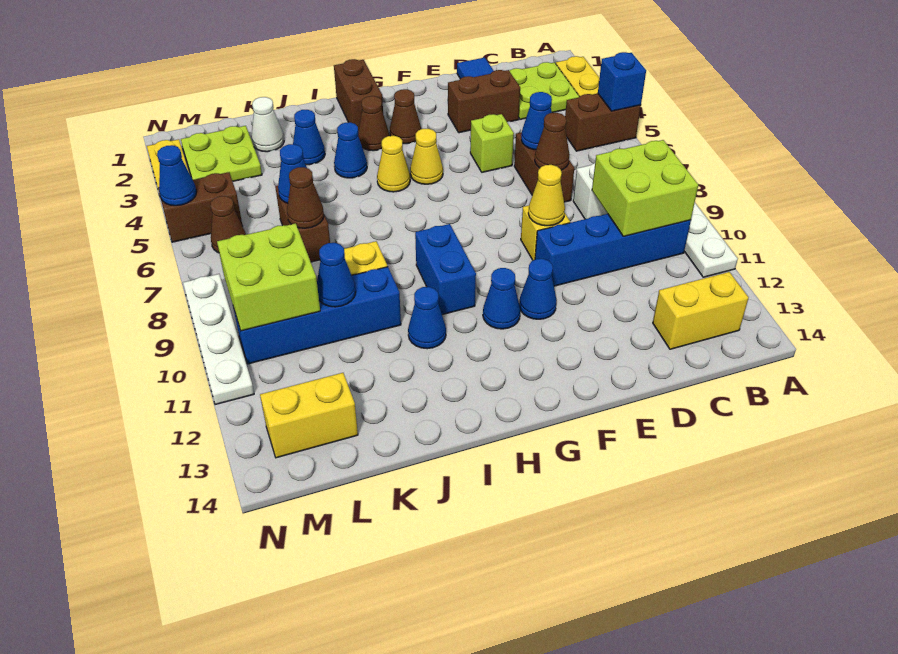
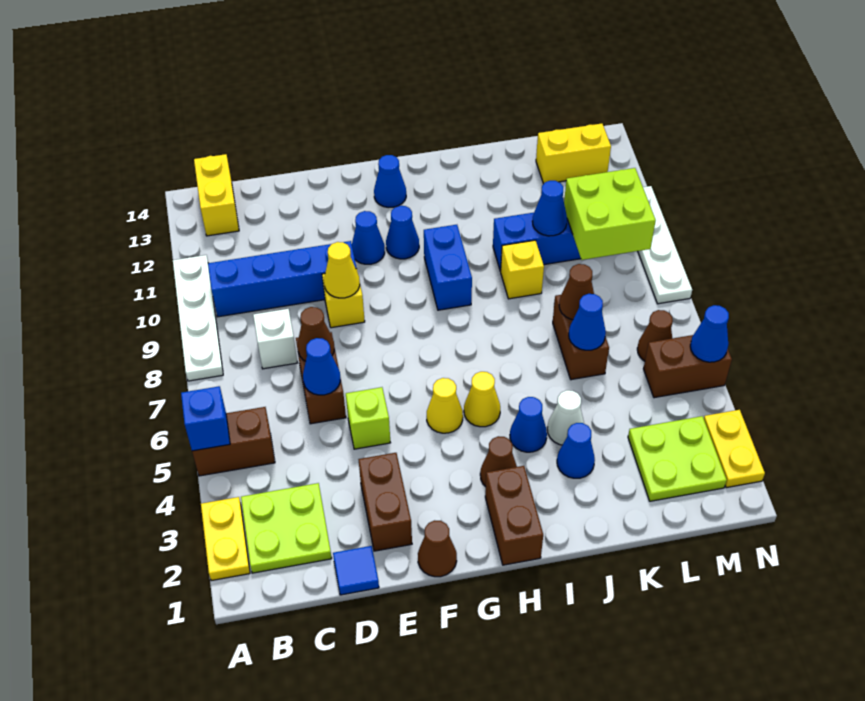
lime 2x2 brick [592,140,698,236] -> none
yellow 1x2 brick [653,272,749,349] -> yellow 1x2 brick turned to [194,154,239,236]
brown 1x2 brick [448,70,520,133] -> brown 1x2 brick turned to [358,453,412,551]
brown 1x1 cone [390,89,421,144] -> brown 1x1 cone moved to [418,520,457,577]
blue 1x1 cone [408,287,446,349] -> blue 1x1 cone moved to [374,155,406,208]
white 1x1 cone [252,97,284,152] -> white 1x1 cone moved to [547,390,584,445]

